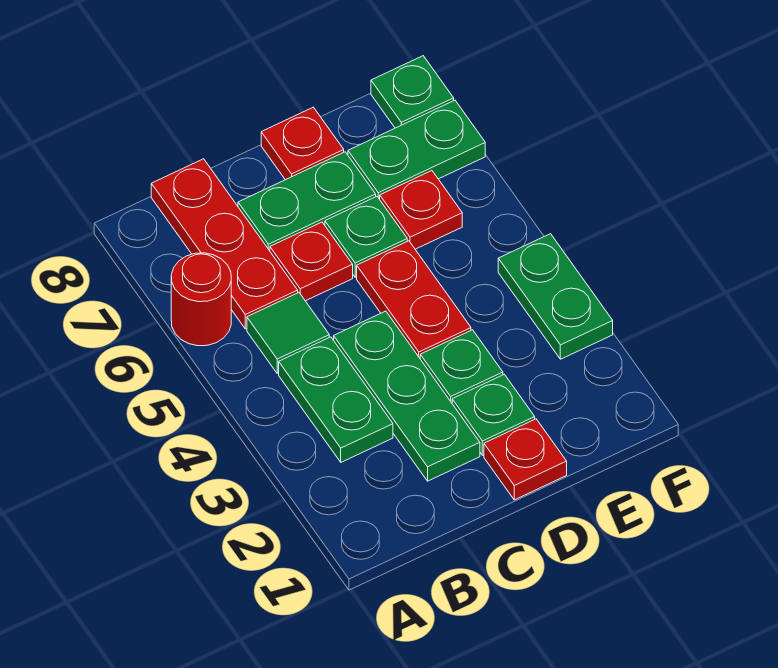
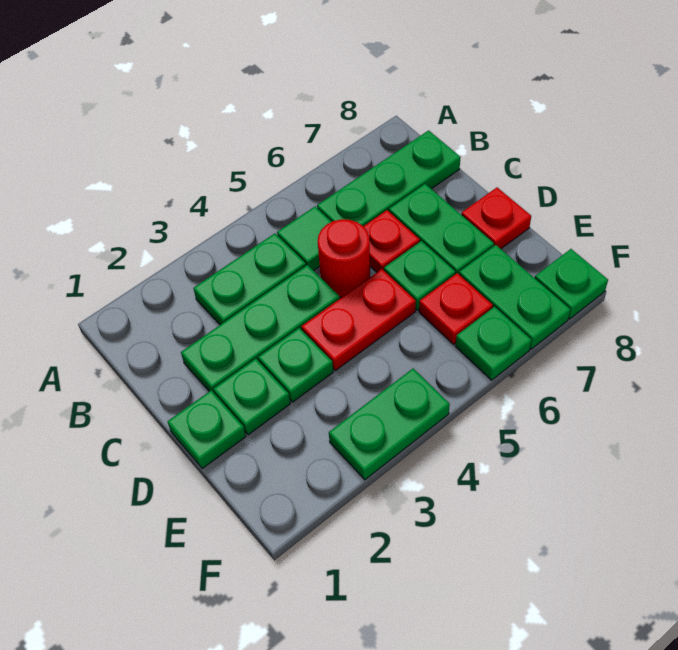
red 1x1 round brick [171,253,231,346] -> red 1x1 round brick moved to [318,219,370,297]
red 1x3 plate [151,159,298,329] -> green 1x3 plate [317,130,460,226]
red 1x1 plate [484,419,567,500] -> green 1x1 plate [167,391,246,469]
none -> green 1x1 plate [455,307,531,380]

